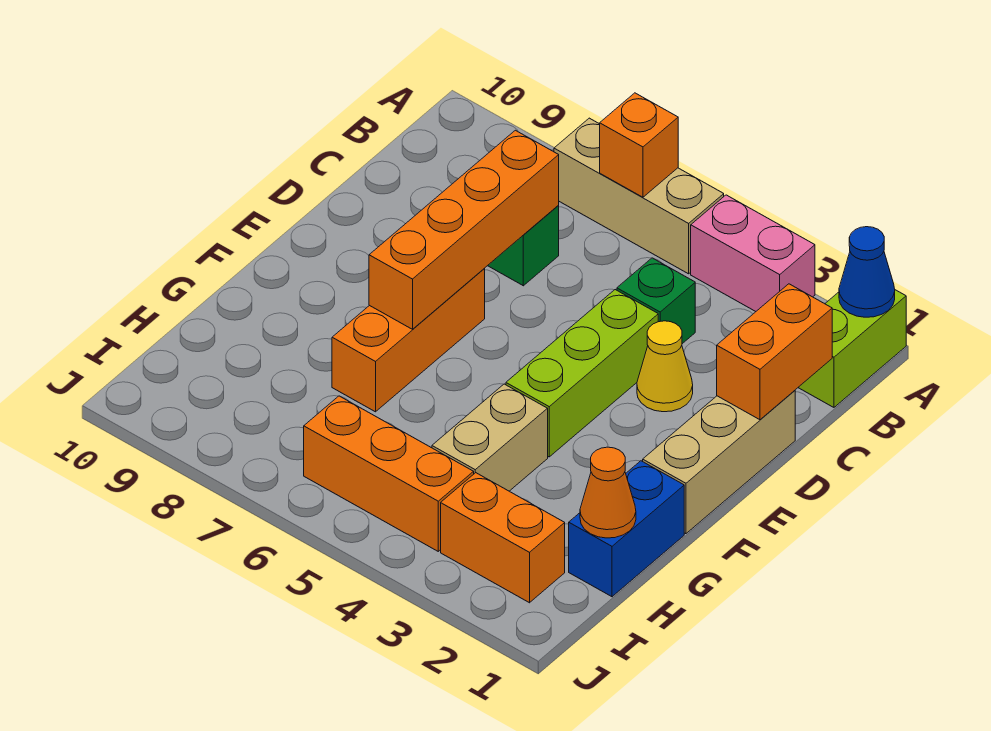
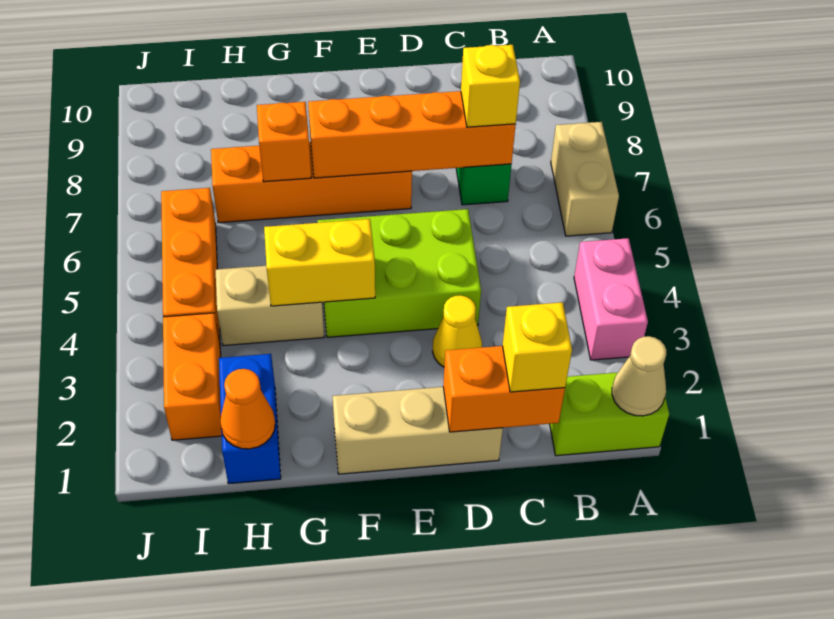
blue 1x1 cone [839,227,895,317] -> tan 1x1 cone [612,336,666,416]
tan 1x3 brick [554,118,724,274] -> tan 1x2 brick [551,122,619,236]
orange 1x1 brick [600,93,678,197] -> orange 1x1 brick moved to [257,102,311,182]
none -> yellow 1x1 brick [503,302,572,392]
green 1x1 brick [617,258,695,344] -> none
none -> yellow 1x1 brick [461,45,520,127]
lime 1x3 brick [506,290,658,457] -> lime 2x3 brick [317,209,481,337]
orange 1x3 brick [332,268,485,412] -> orange 1x4 brick [211,142,412,223]
none -> yellow 1x2 brick [264,219,375,306]
blue 1x2 brick [569,461,684,597] -> blue 1x2 brick turned to [219,354,281,484]

